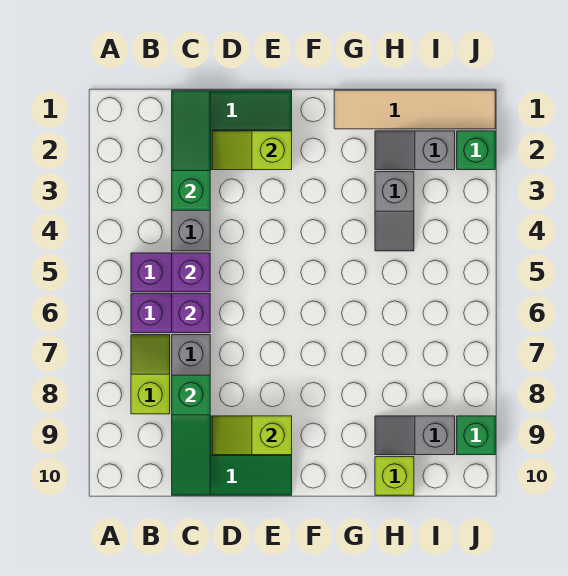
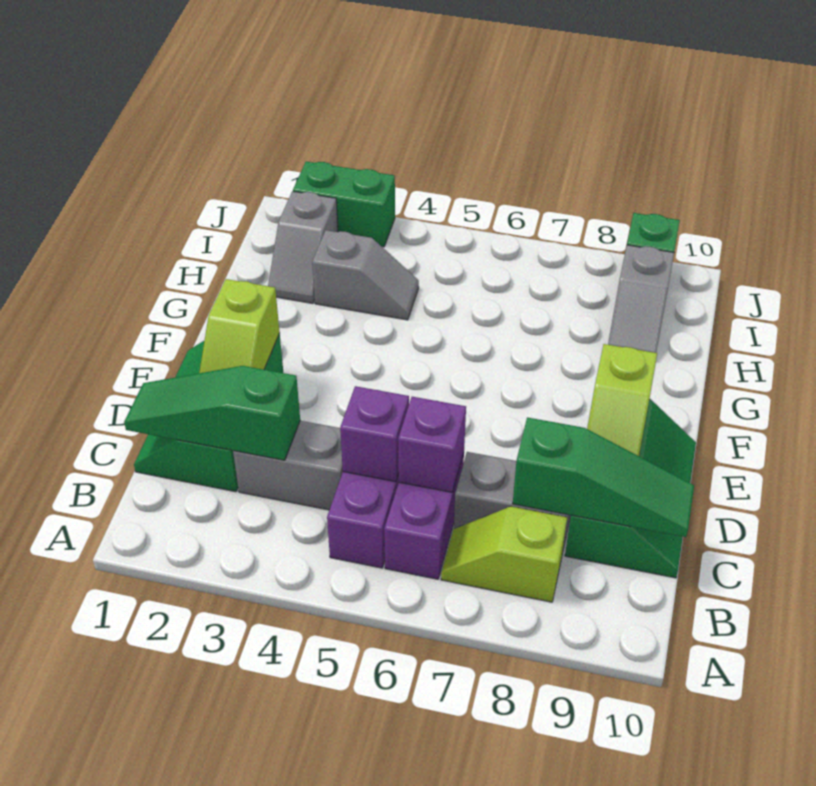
tan 1x4 tile [334,90,495,129] -> none
lime 1x1 brick [375,457,414,495] -> none
green 1x1 brick [457,131,495,170] -> green 1x2 brick [293,162,395,247]

